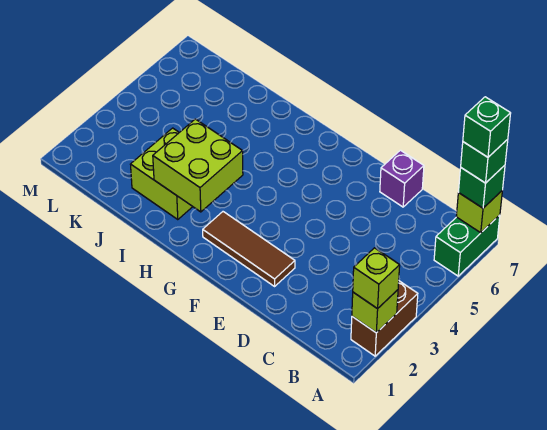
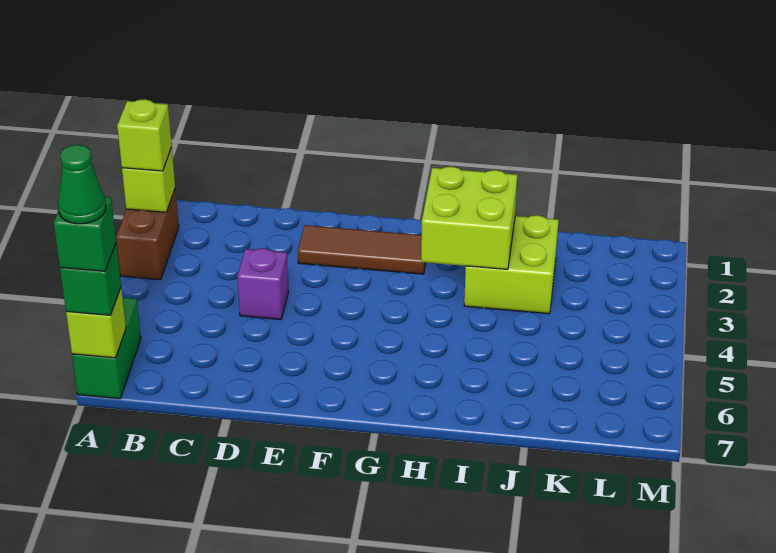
green 1x1 brick [463,97,511,157] -> green 1x1 cone [58,145,106,224]
purple 1x1 brick [380,150,424,207] -> purple 1x1 brick moved to [237,248,288,320]

